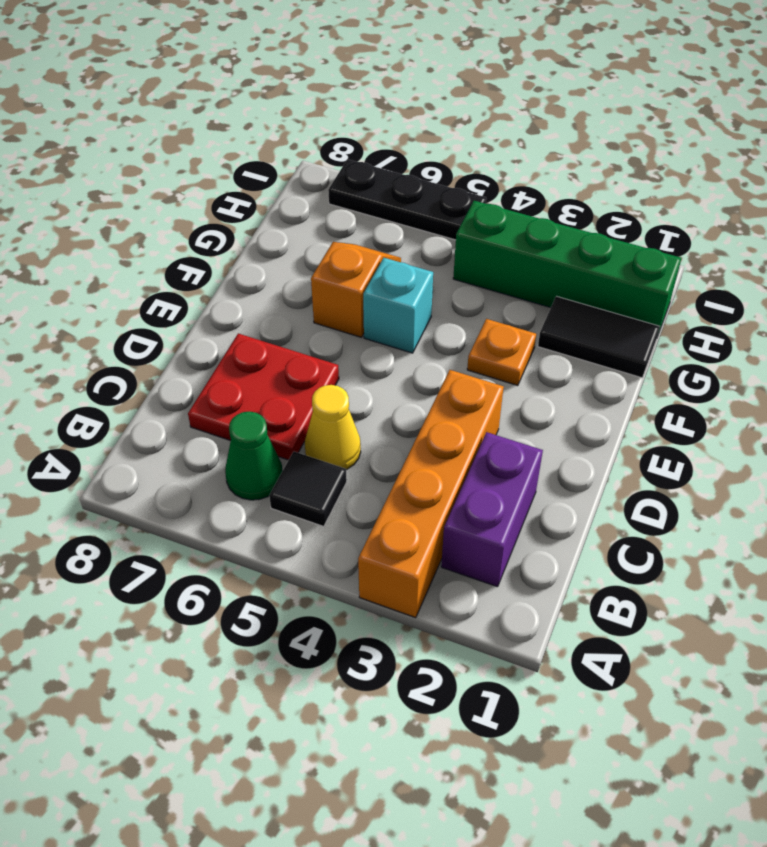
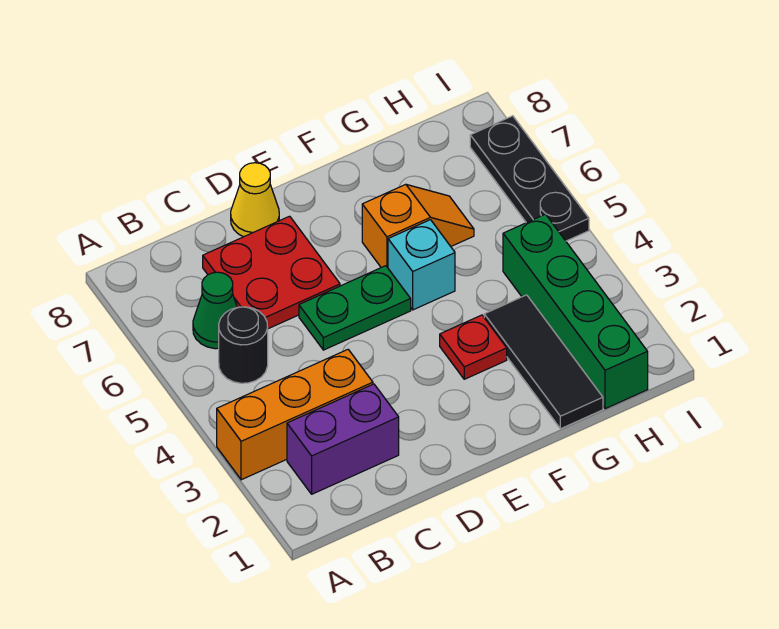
orange 1x4 brick [358,370,504,618] -> orange 1x3 brick [217,350,373,480]
black 1x1 tile [269,452,347,526] -> black 1x1 round brick [219,307,268,383]
yellow 1x1 cone [305,385,361,470] -> yellow 1x1 cone moved to [231,163,279,237]
none -> green 1x2 plate [299,266,411,350]
orange 1x1 plate [467,319,536,386] -> red 1x1 plate [440,315,507,379]
black 1x2 tile [538,296,660,378] -> black 1x3 tile [484,295,603,429]

